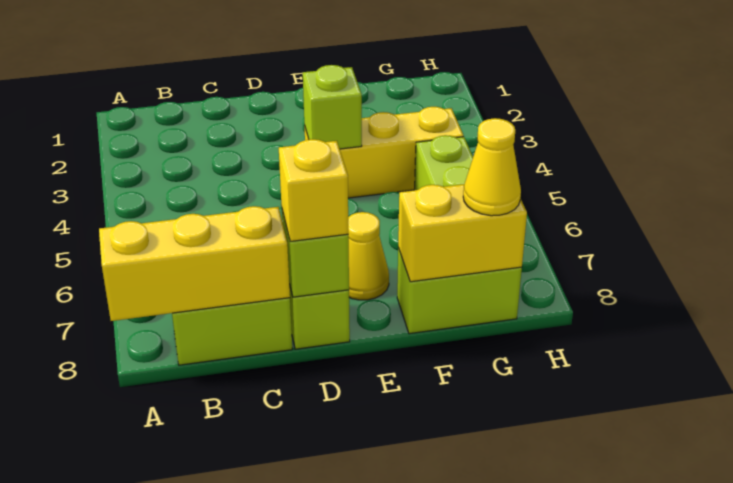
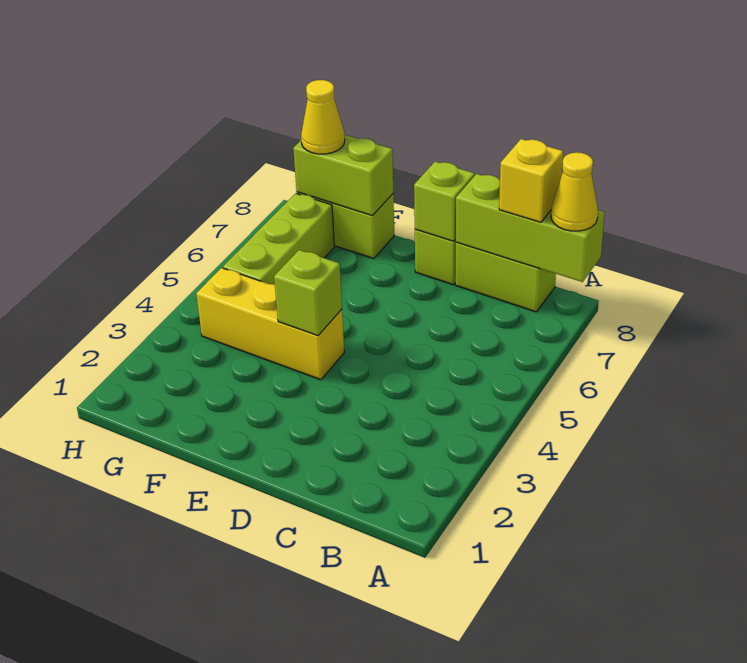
yellow 1x3 brick [99,206,290,321] -> lime 1x3 brick [456,174,605,282]
yellow 1x1 brick [279,139,348,241] -> yellow 1x1 brick moved to [499,139,563,222]
yellow 1x1 cone [348,212,389,300] -> yellow 1x1 cone moved to [551,152,598,231]
yellow 1x2 brick [398,184,527,282] -> lime 1x2 brick [293,135,393,216]

